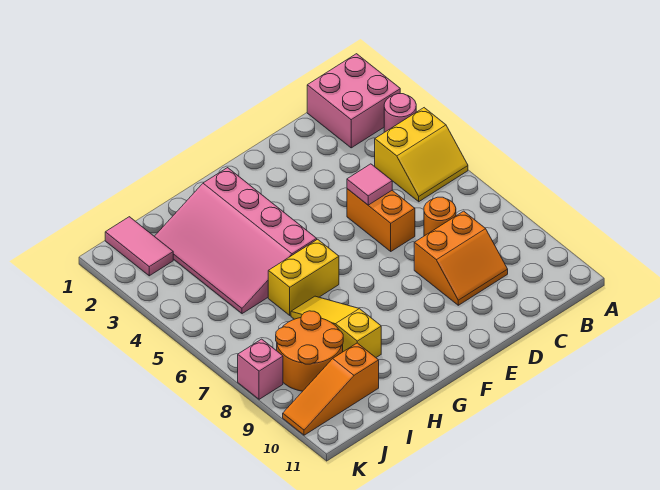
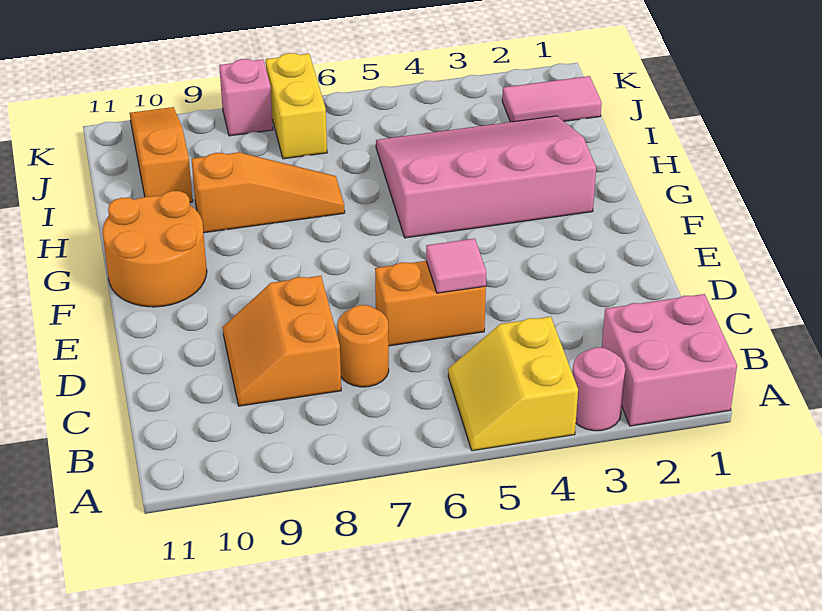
yellow 1x2 brick [268,239,339,315] -> yellow 1x2 brick moved to [266,53,327,159]
yellow 1x3 slope [291,296,381,357] -> orange 1x3 slope [192,152,345,233]
orange 2x2 round brick [276,311,343,391] -> orange 2x2 round brick moved to [103,191,207,307]

